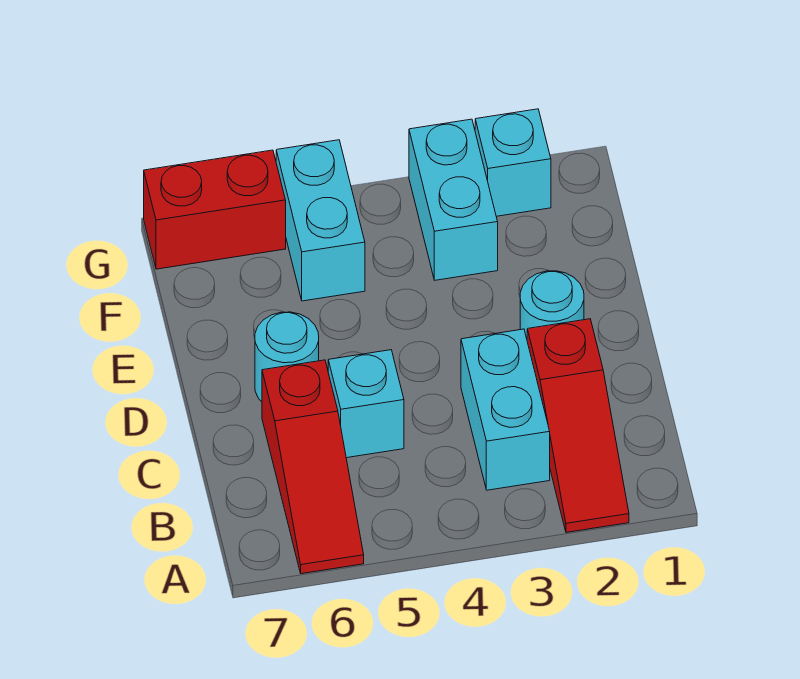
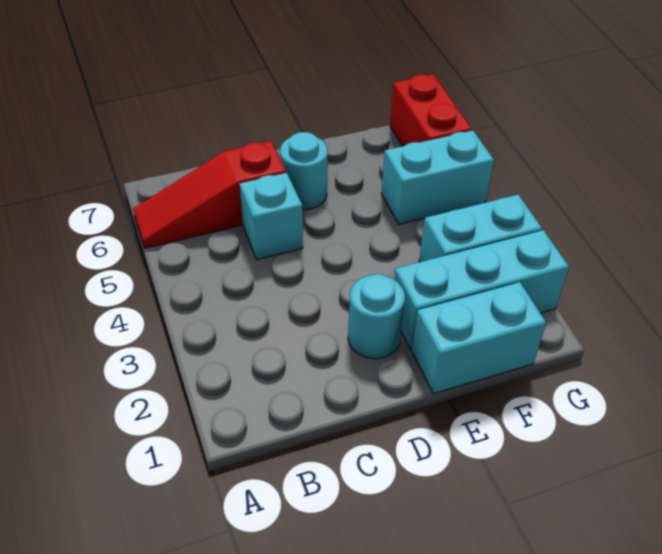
red 1x3 slope [527,319,629,532] -> none
cyan 1x2 brick [461,329,550,490] -> cyan 1x2 brick moved to [412,282,546,394]
cyan 1x1 brick [475,109,551,216] -> cyan 1x3 brick [394,230,569,350]

